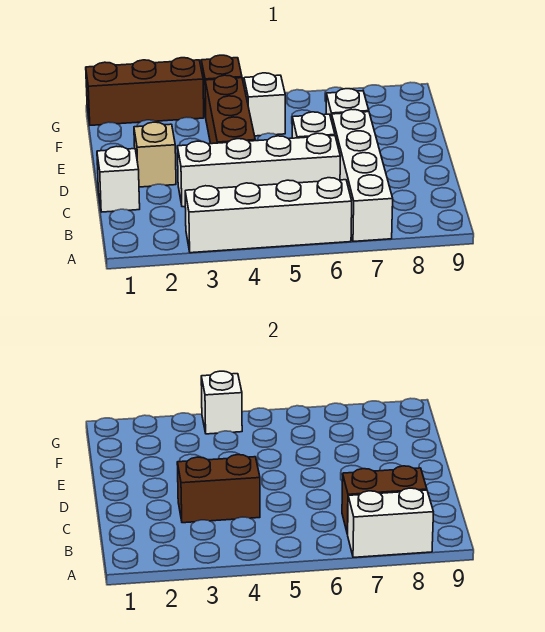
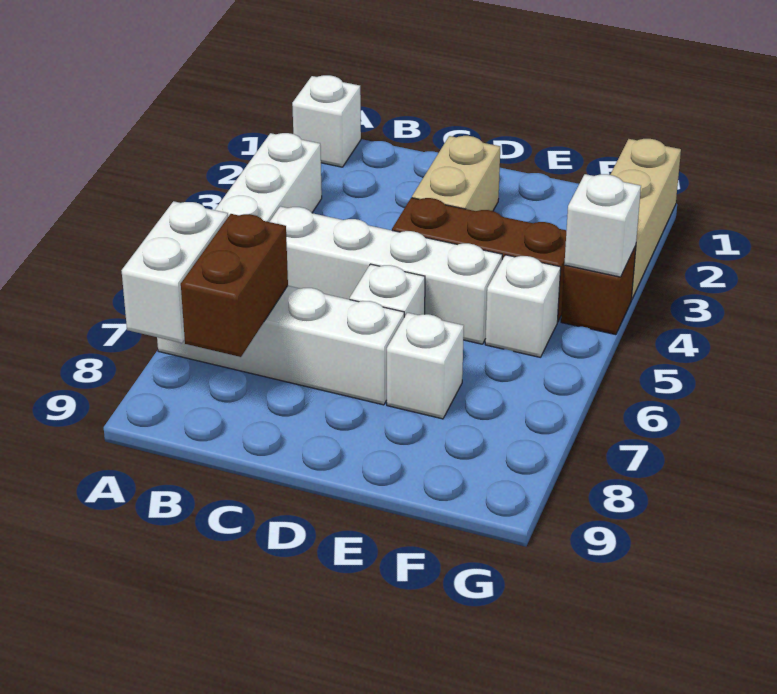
white 1x1 brick [97,146,140,212] -> white 1x1 brick moved to [292,75,361,167]
white 1x4 brick [177,133,340,207] -> white 1x4 brick turned to [270,206,502,344]
brown 1x2 brick [177,455,260,523] -> none
tan 1x1 brick [134,122,176,187] -> tan 1x2 brick [412,136,500,211]
brown 1x3 brick [86,58,204,125] -> tan 1x3 brick [610,139,681,300]

